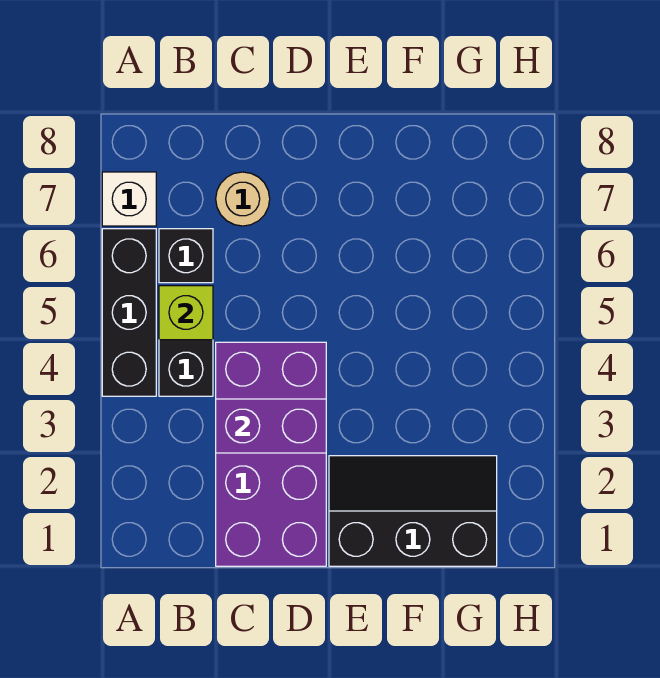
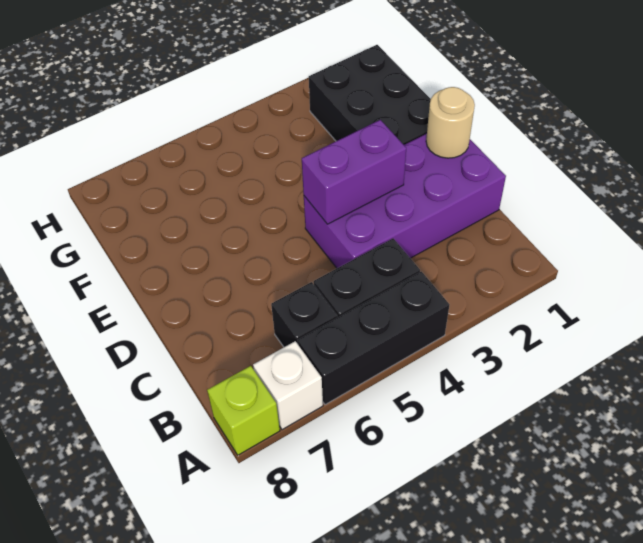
lime 1x1 brick [159,286,213,340] -> lime 1x1 brick moved to [207,366,280,455]
purple 1x2 brick [216,399,326,453] -> purple 1x2 brick turned to [302,120,406,224]
tan 1x1 round brick [216,172,270,226] -> tan 1x1 round brick moved to [426,87,475,158]
black 2x3 slope [329,456,497,566] -> black 2x3 brick [309,45,431,145]

